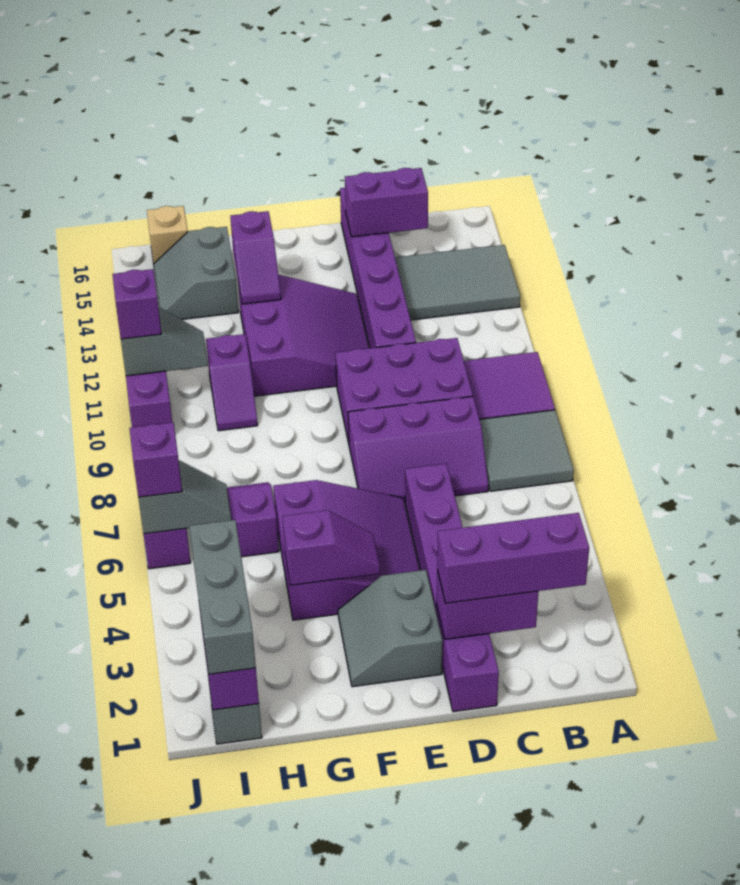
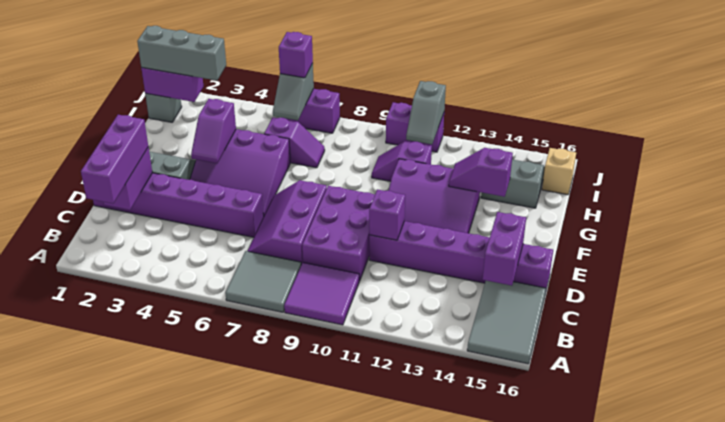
grey 2x3 tile [395,245,520,320] -> grey 2x3 tile moved to [467,281,546,364]
purple 1x1 brick [112,269,162,339] -> purple 1x1 brick moved to [369,189,405,240]

